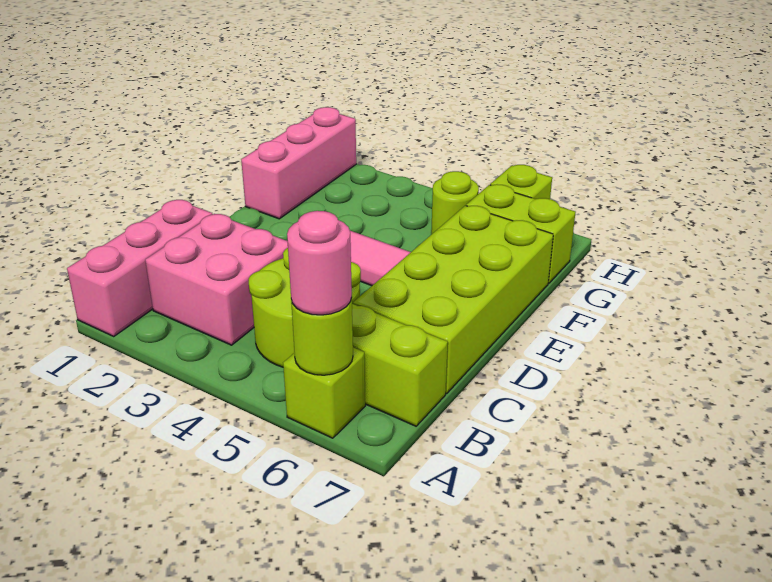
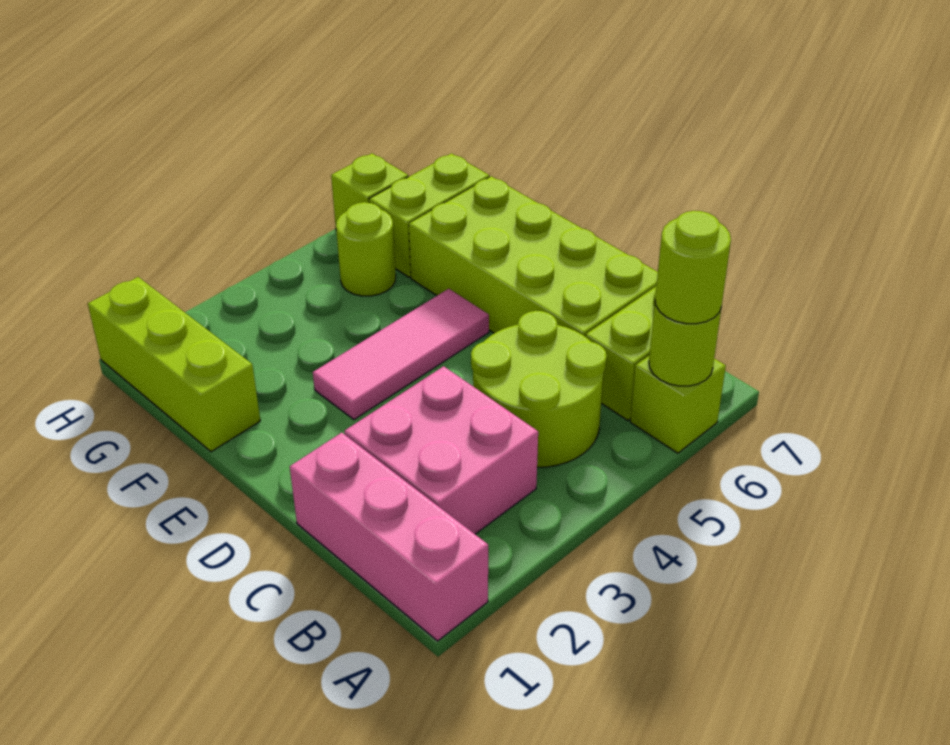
pink 1x1 round brick [287,211,352,315] -> lime 1x1 round brick [655,211,731,324]
pink 1x3 brick [241,107,356,219] -> lime 1x3 brick [88,277,260,452]

